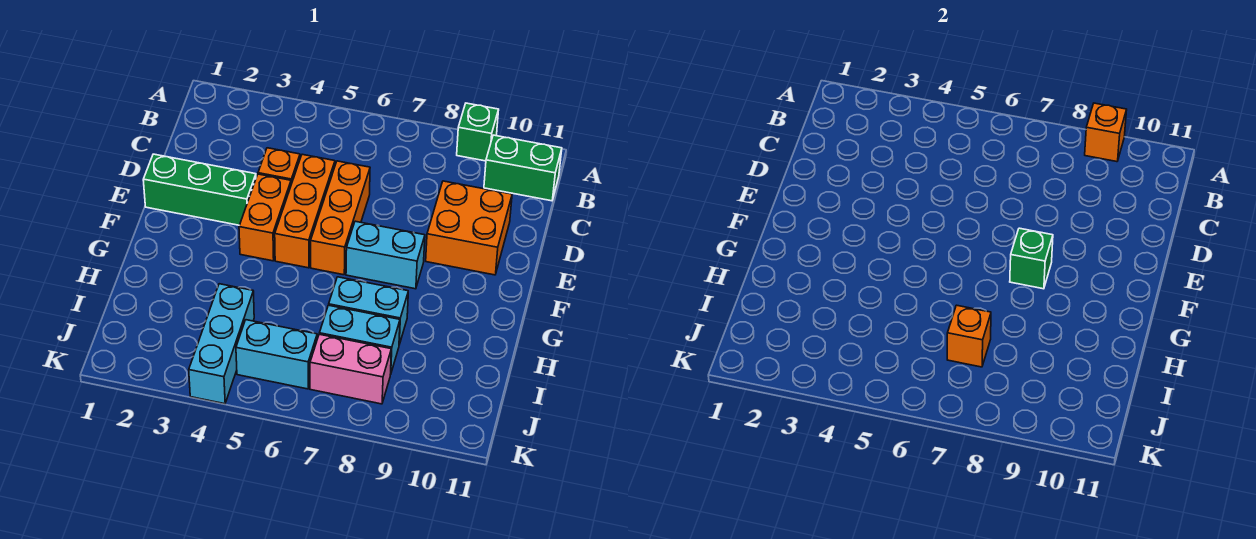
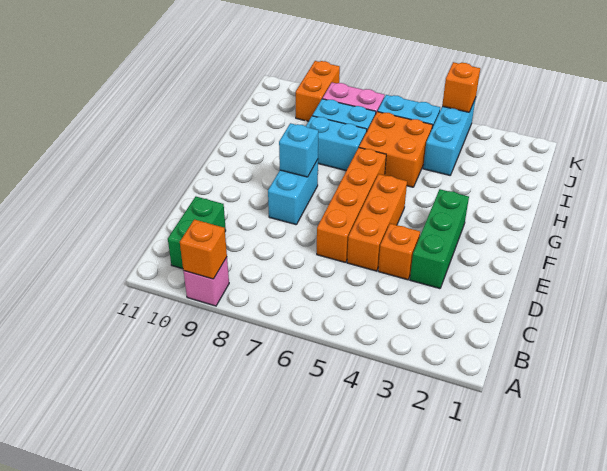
green 1x1 brick [457,103,499,161] -> pink 1x1 brick [184,257,229,306]
green 1x2 brick [484,135,562,201] -> green 1x2 brick turned to [168,197,226,269]
orange 1x3 brick [311,161,370,275] -> orange 1x4 brick [317,148,386,263]
orange 2x2 brick [426,181,512,275] -> orange 2x2 brick moved to [359,112,433,187]
green 1x3 brick [143,154,256,225] -> green 1x3 brick turned to [410,189,469,289]
orange 1x2 brick [239,174,291,261] -> orange 1x2 brick moved to [296,61,340,121]
cyan 1x2 brick [346,221,425,289] -> cyan 1x2 brick turned to [268,159,318,225]
green 1x1 brick [1010,228,1053,289] -> cyan 1x1 brick [279,123,318,177]
orange 1x1 brick [947,305,991,367] -> orange 1x1 brick moved to [442,62,480,112]

